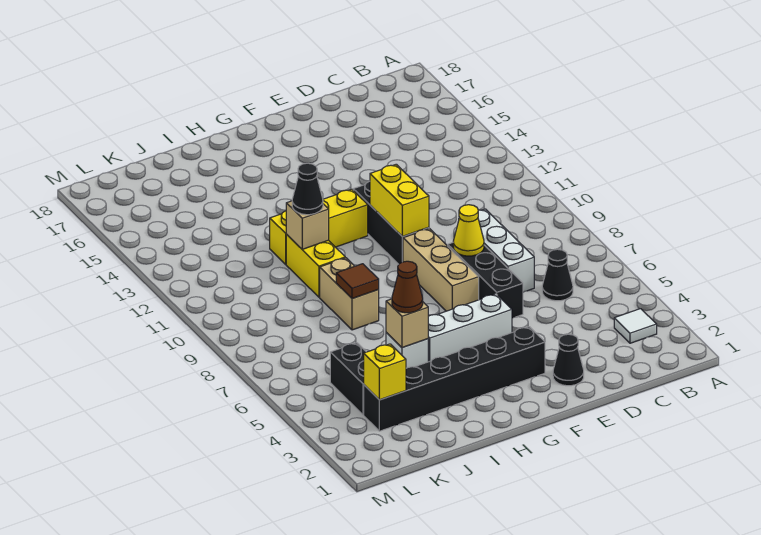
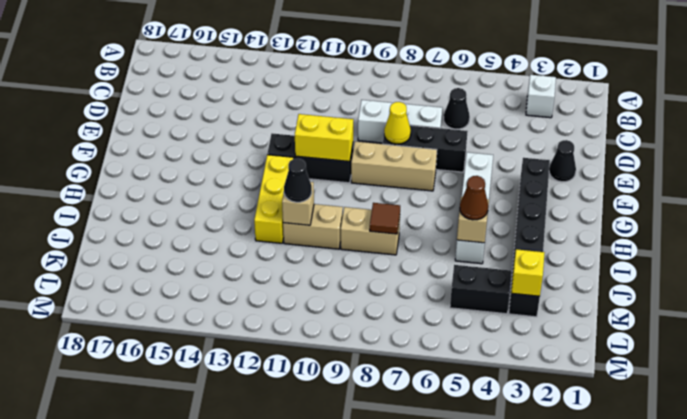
white 1x1 tile [614,309,657,343] -> white 1x1 brick [526,75,556,118]
yellow 1x2 brick [286,235,345,297] -> tan 1x2 brick [283,204,343,249]

